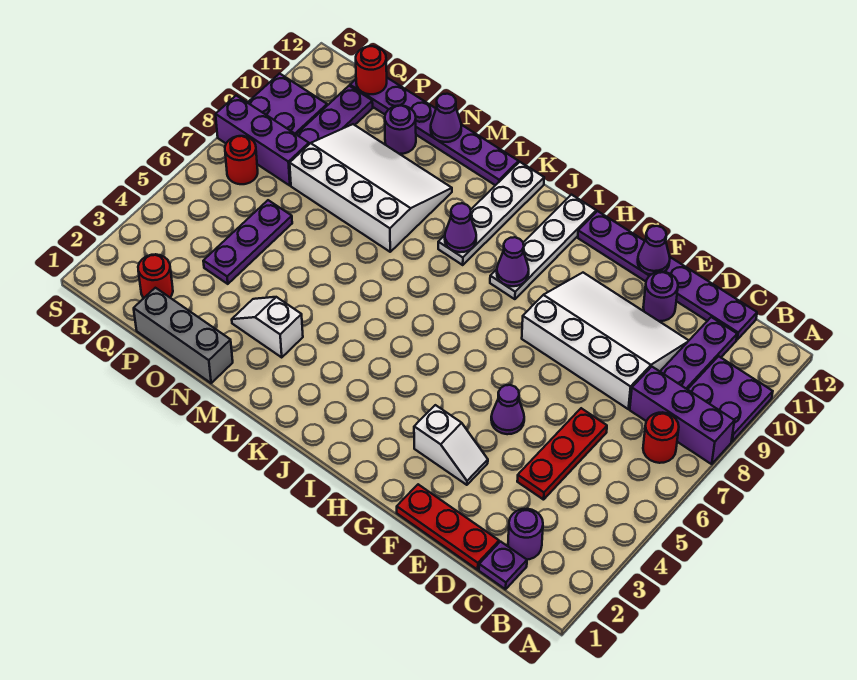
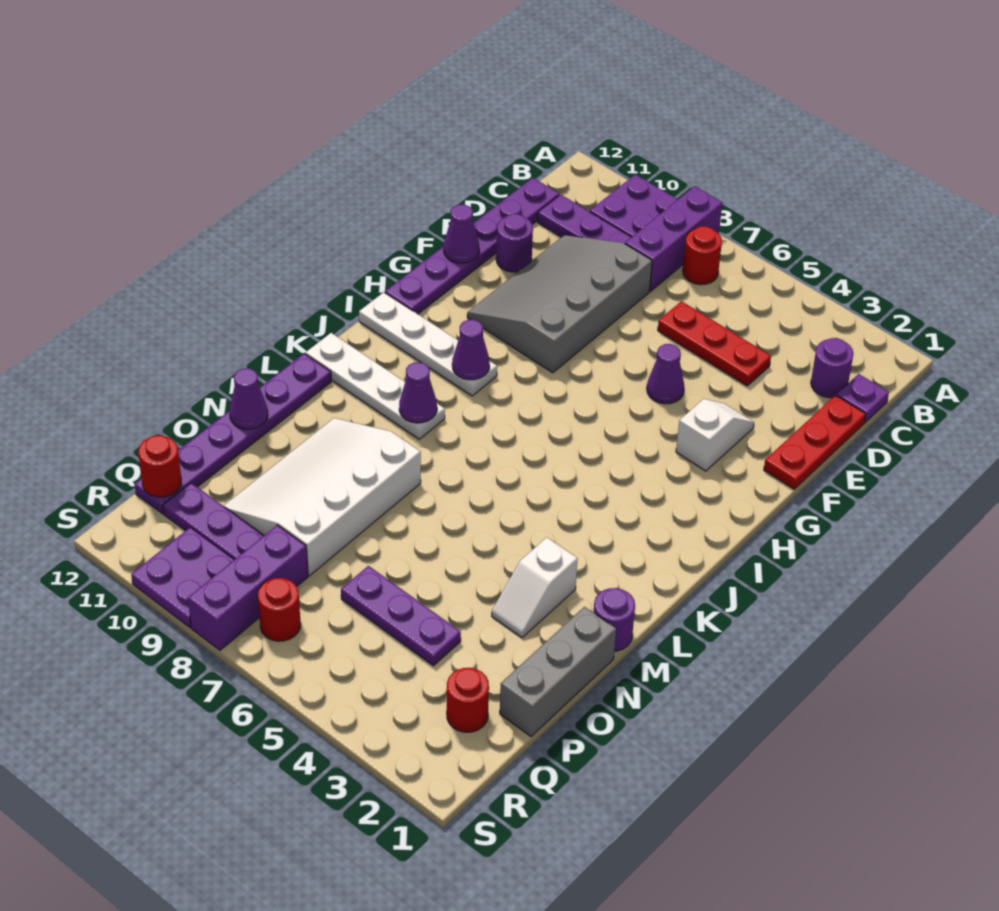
white 3x4 slope [522,273,689,409] -> grey 3x4 slope [467,235,652,373]
purple 1x1 round brick [385,106,416,154] -> purple 1x1 round brick moved to [593,588,635,651]

